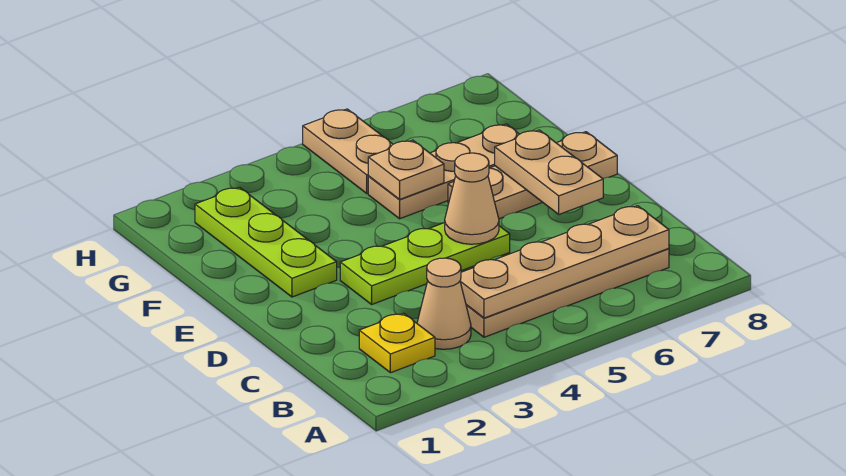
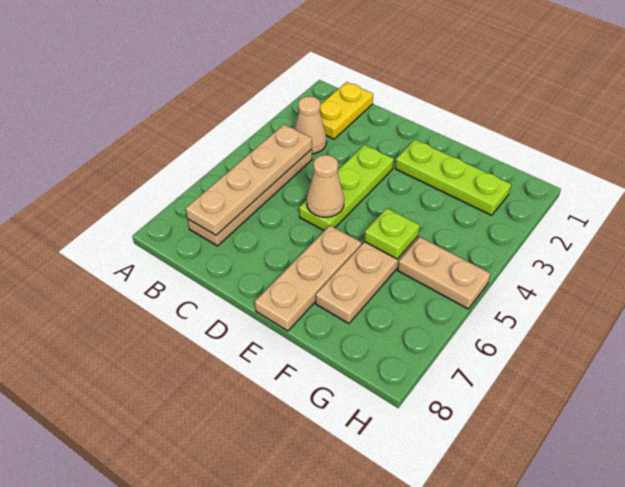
yellow 1x1 plate [359,313,435,373] -> yellow 1x2 plate [320,82,373,139]
tan 1x2 plate [495,130,603,214] -> none
tan 1x1 plate [368,140,444,199] -> lime 1x1 plate [364,208,420,259]

